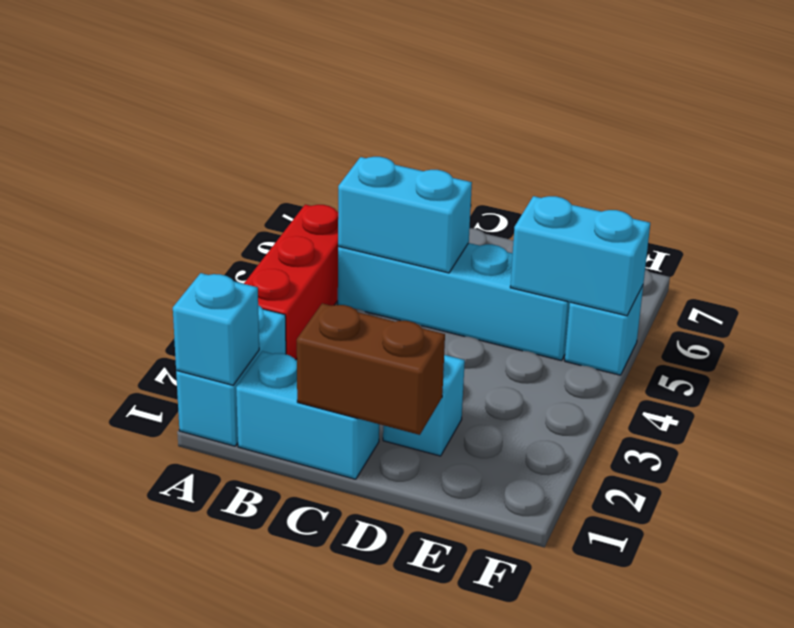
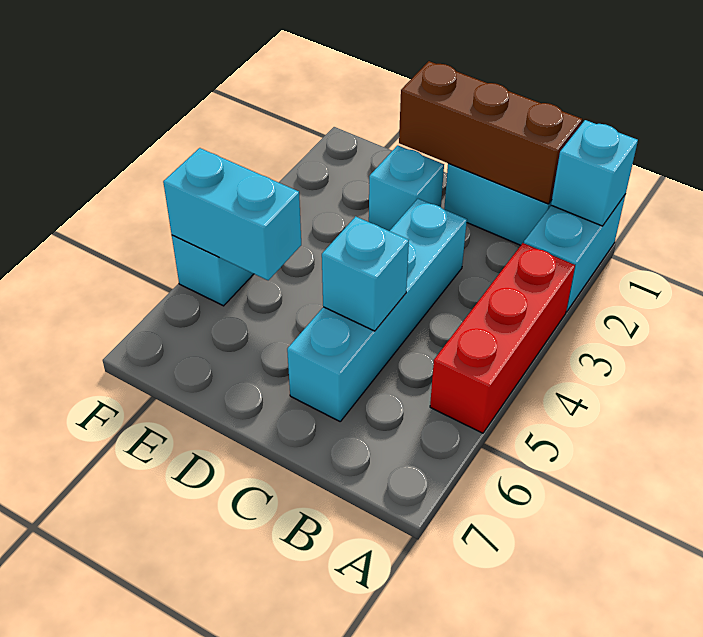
cyan 1x4 brick [338,243,570,361] -> cyan 1x4 brick turned to [287,199,467,421]
cyan 1x2 brick [338,157,472,273] -> cyan 1x1 brick [322,216,409,331]
brown 1x2 brick [297,303,445,435] -> brown 1x3 brick [399,61,582,204]

